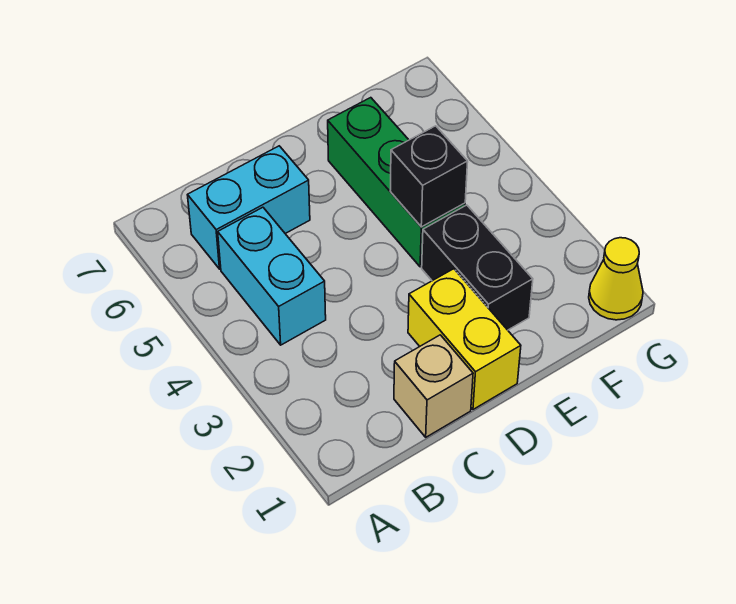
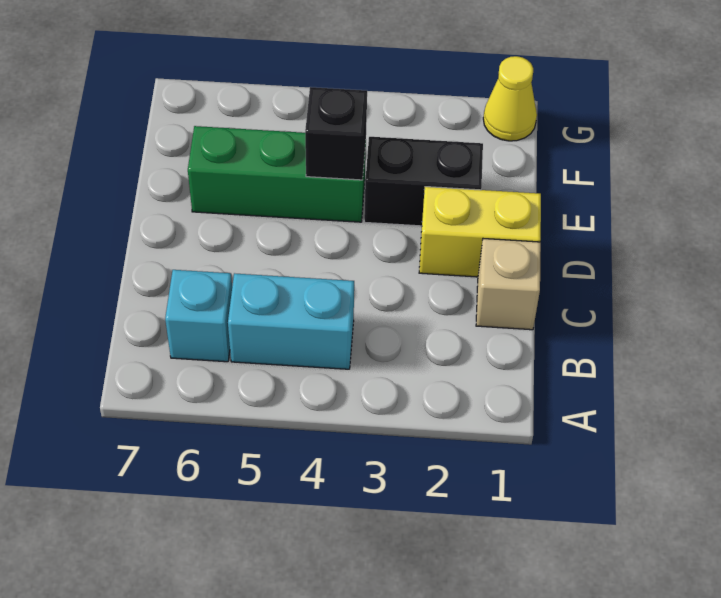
cyan 1x2 brick [188,146,310,269] -> cyan 1x1 brick [165,270,232,362]

